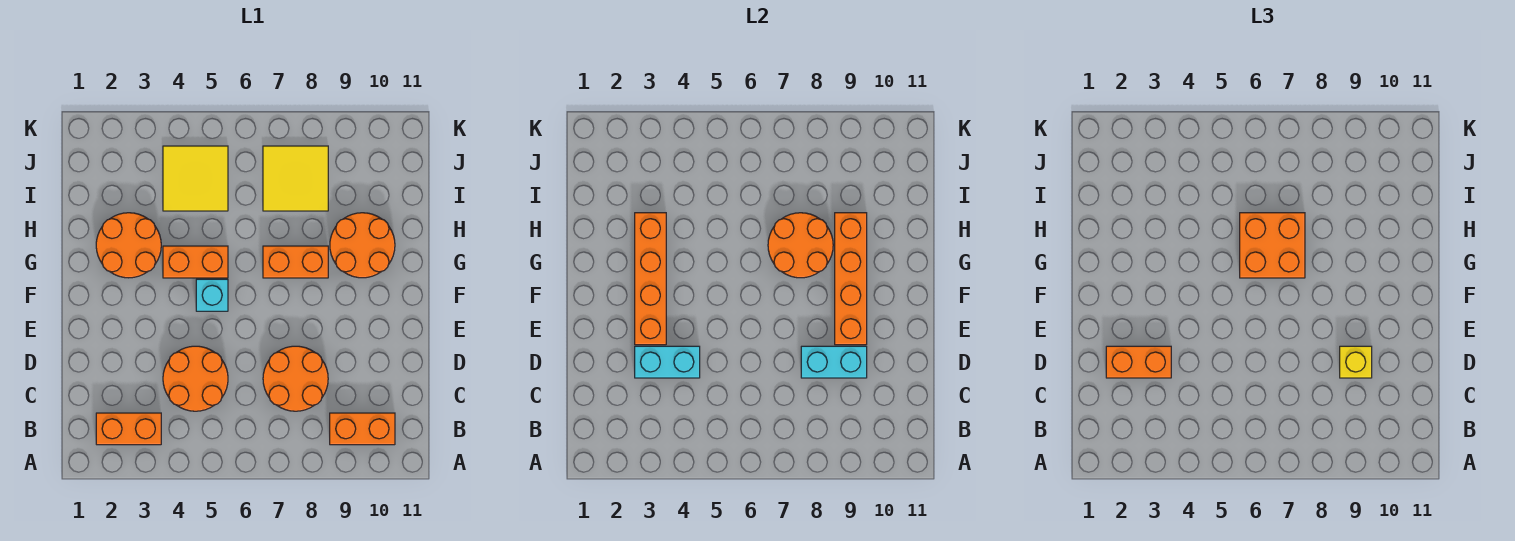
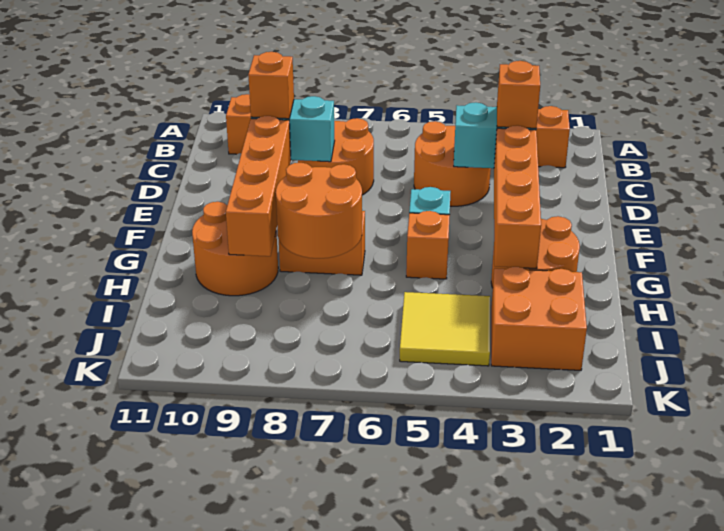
orange 1x2 brick [1106,346,1171,378] -> orange 1x1 brick [497,61,540,128]
yellow 1x1 brick [1340,346,1372,378] -> orange 1x1 brick [248,52,294,119]
orange 1x2 brick [163,246,228,278] -> orange 1x1 brick [406,211,450,279]
orange 2x2 brick [1240,213,1305,278] -> orange 2x2 brick moved to [491,267,587,370]
yellow 2x2 tile [263,146,328,211] -> none

